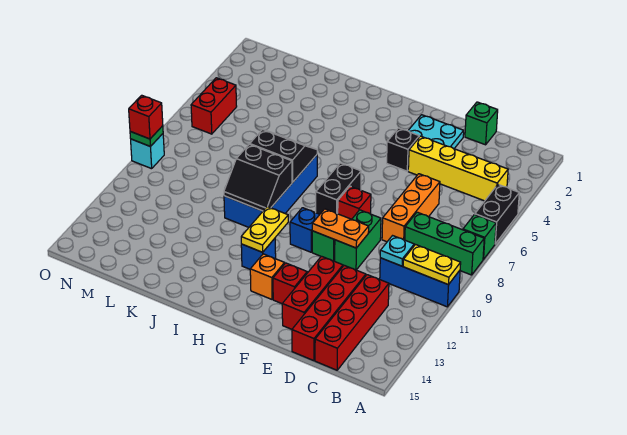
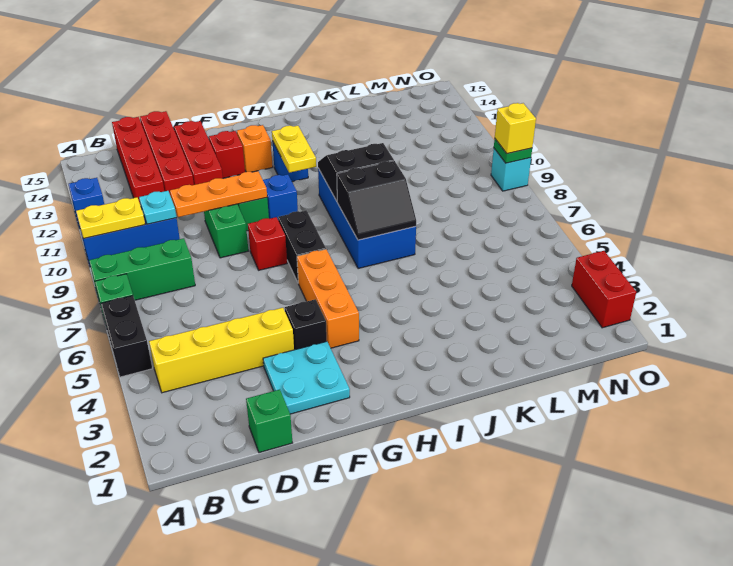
none -> blue 1x1 brick [68,178,104,228]
orange 1x3 brick [382,174,440,242] -> orange 1x3 brick moved to [297,249,359,348]
orange 1x2 plate [312,209,369,248] -> orange 1x3 plate [170,171,267,217]
red 1x2 brick [191,78,237,134] -> red 1x2 brick moved to [572,251,636,328]
red 1x1 brick [129,95,163,139] -> yellow 1x1 brick [495,103,536,154]

